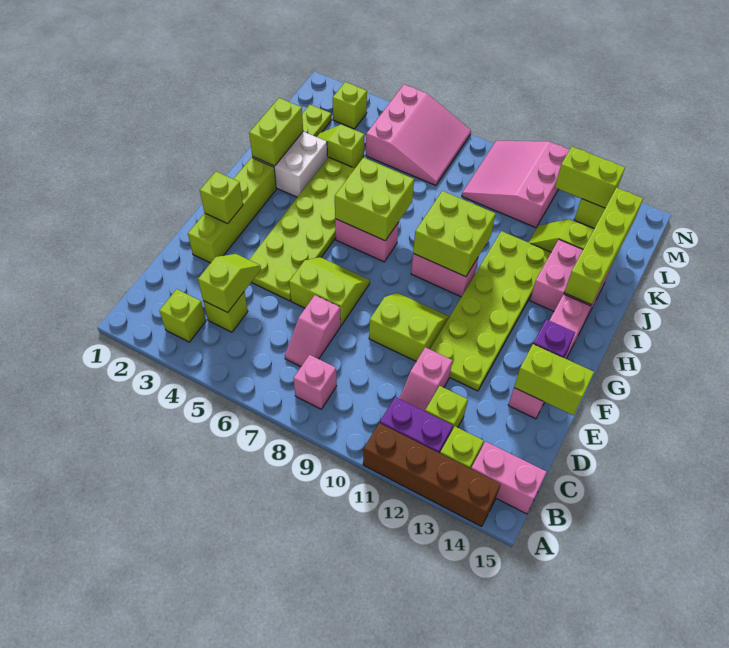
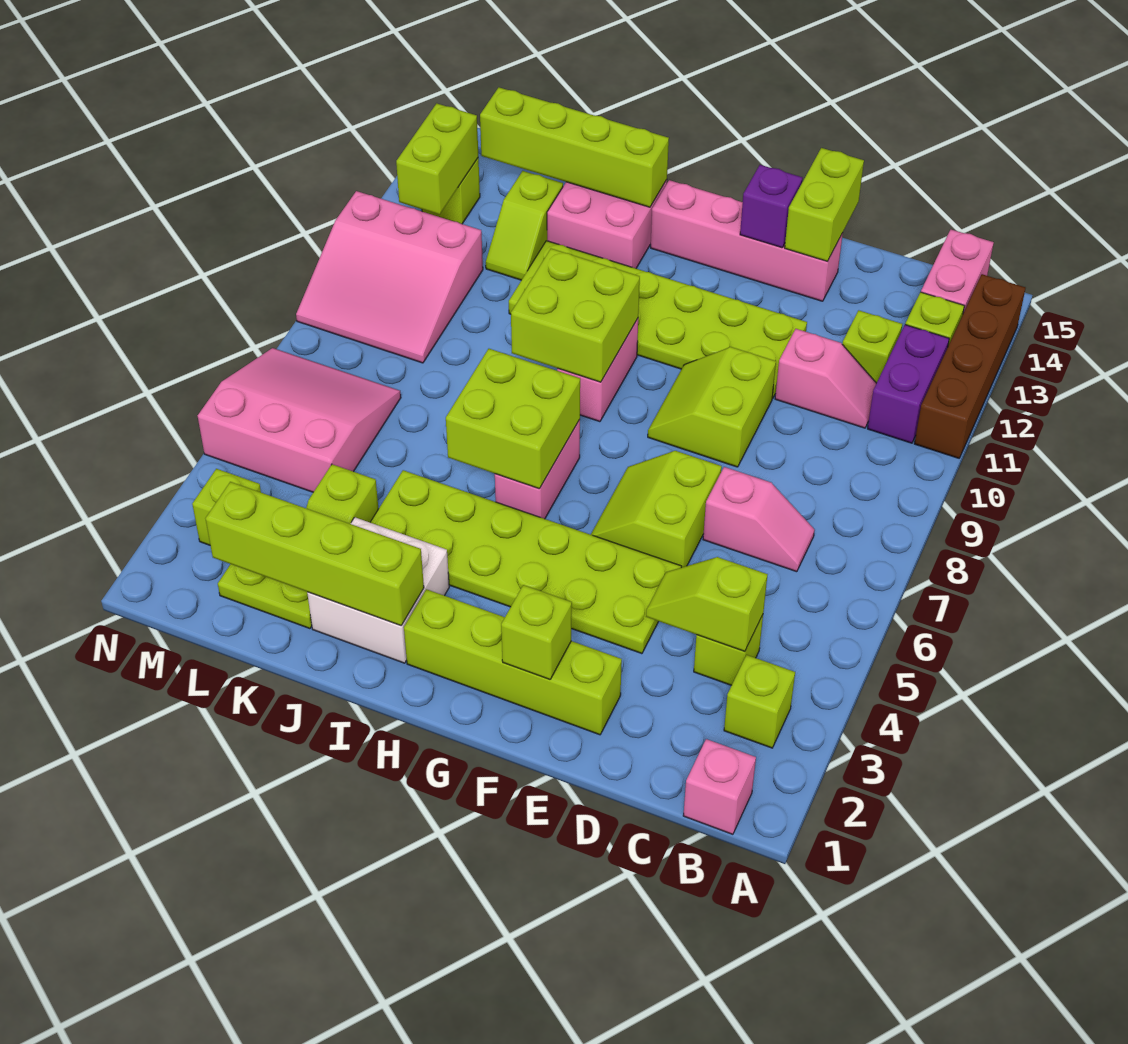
pink 1x1 brick [293,355,337,409] -> pink 1x1 brick moved to [683,739,756,834]
lime 1x2 brick [249,98,303,166] -> lime 1x4 brick [206,482,424,625]

